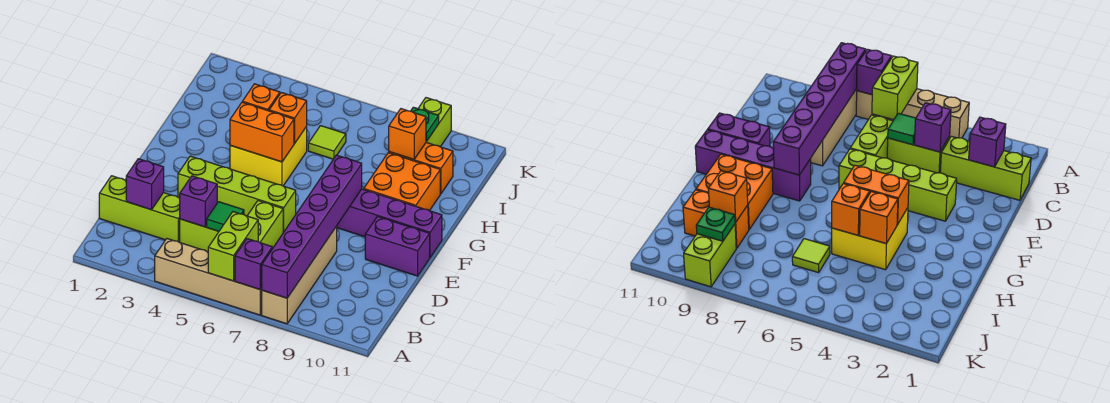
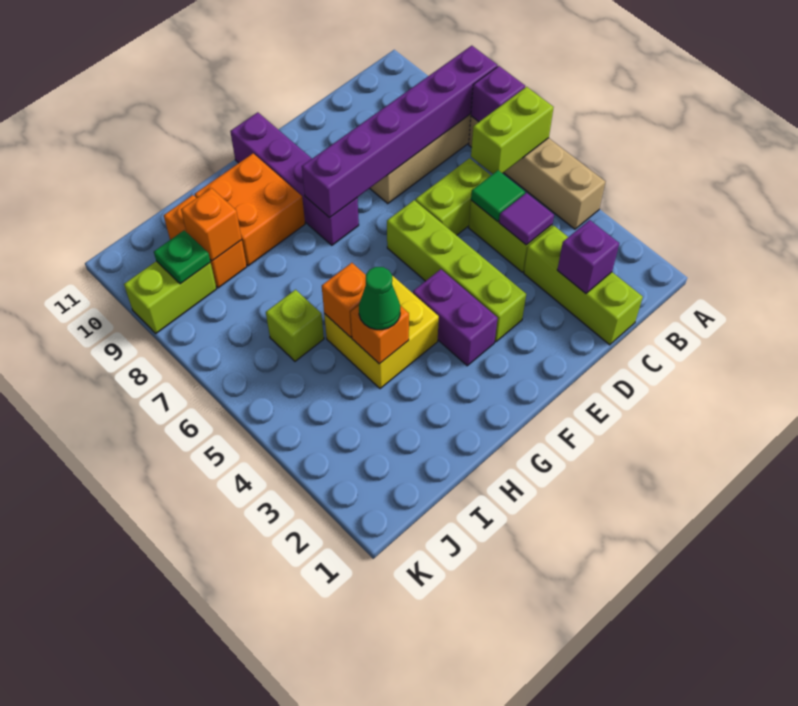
purple 1x1 brick [180,176,217,227] -> purple 1x1 tile [499,193,554,245]
purple 1x2 brick [365,217,430,276] -> purple 1x2 brick moved to [413,269,498,366]
orange 1x2 brick [230,102,294,162] -> none
none -> green 1x1 cone [359,267,400,330]
lime 1x1 tile [308,126,346,159] -> lime 1x1 brick [266,290,324,361]

